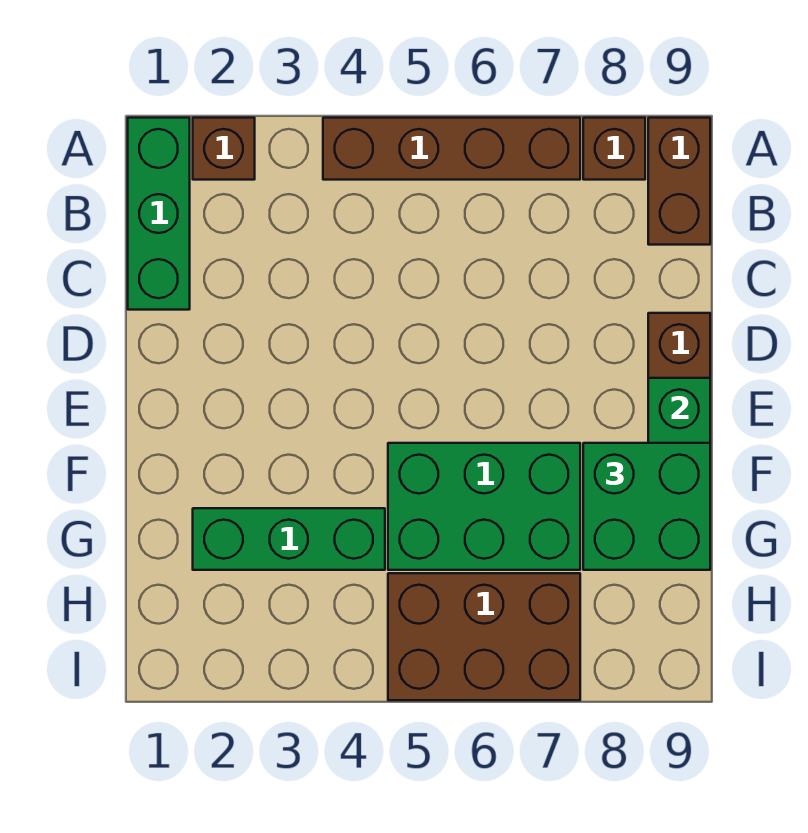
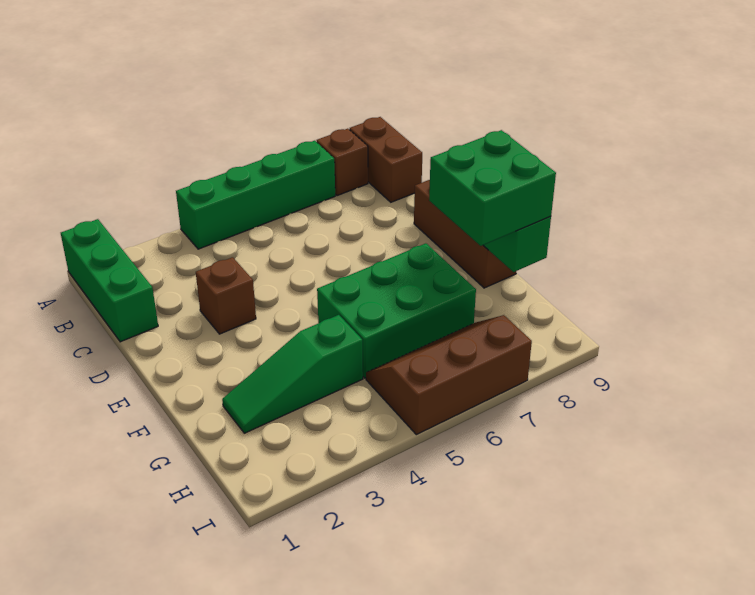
brown 1x1 brick [193,118,255,180] -> brown 1x1 brick moved to [196,257,256,334]
brown 1x4 brick [323,118,580,180] -> green 1x4 brick [176,141,335,249]
green 1x3 brick [193,508,385,570] -> green 1x3 slope [222,315,363,433]
brown 2x3 brick [388,573,580,700] -> brown 2x3 slope [366,315,532,435]

